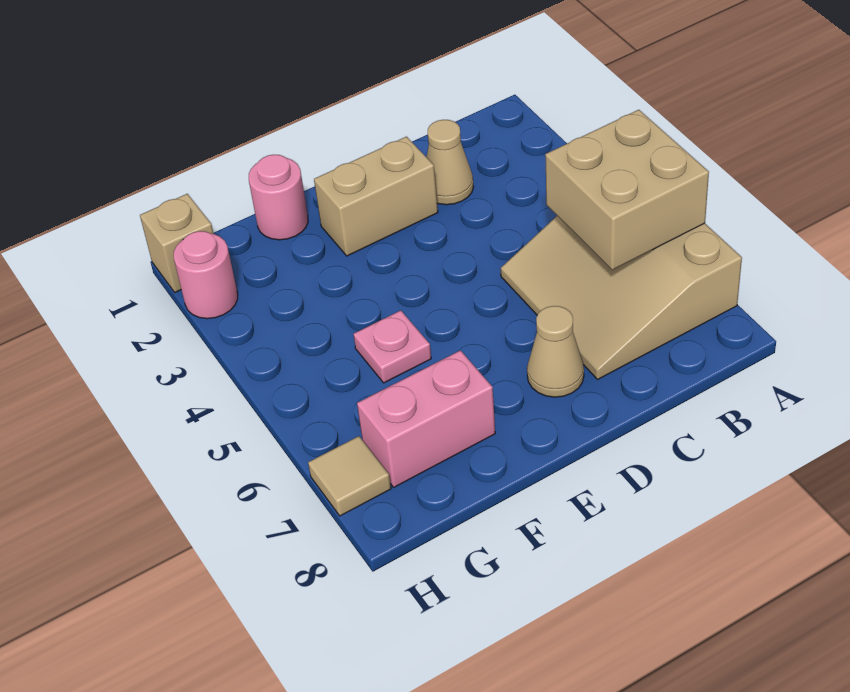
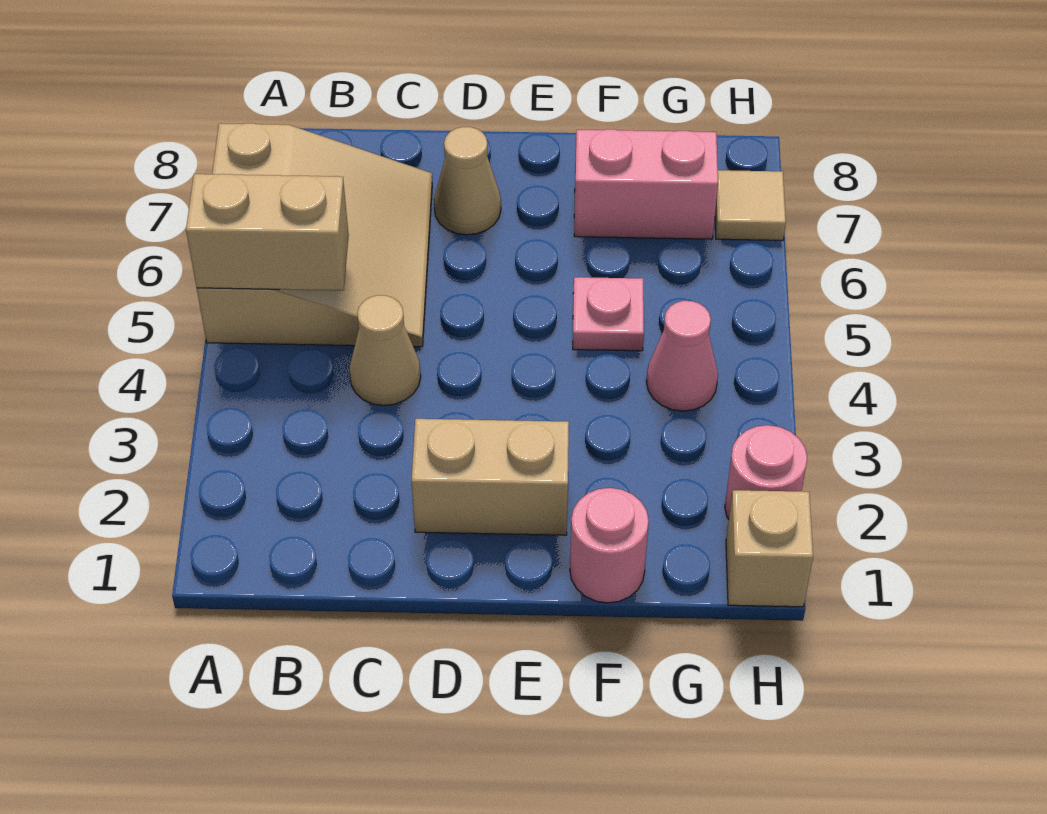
tan 2x2 brick [545,110,709,270] -> tan 1x2 brick [186,174,349,291]
tan 1x1 cone [427,120,473,205] -> tan 1x1 cone moved to [349,295,421,406]
none -> pink 1x1 cone [646,301,718,411]

